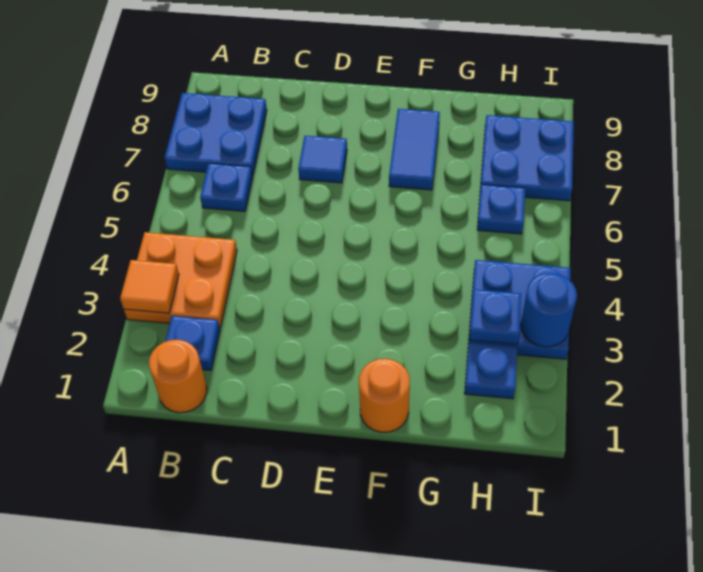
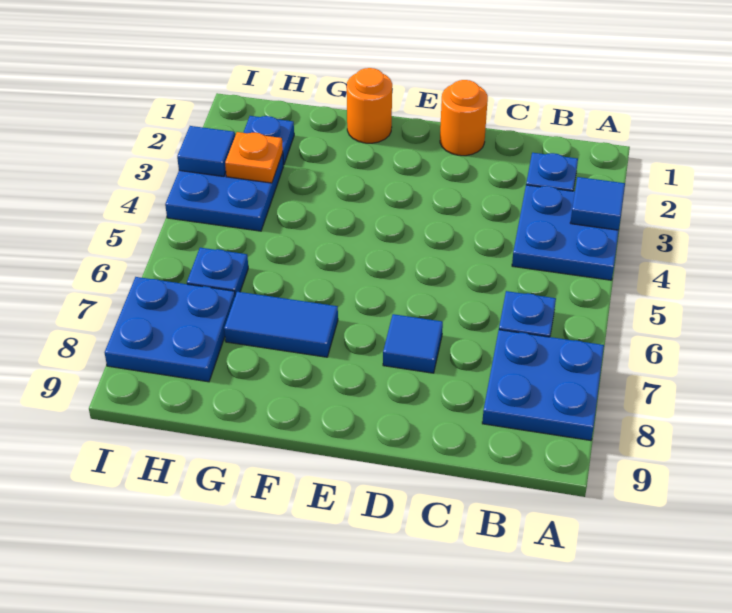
orange 2x2 plate [124,232,237,328] -> blue 2x2 plate [512,185,619,280]
orange 1x1 tile [120,260,179,313] -> blue 1x1 tile [570,177,625,230]
orange 1x1 round brick [149,340,207,413] -> orange 1x1 round brick moved to [440,80,488,156]
blue 1x2 tile [389,109,440,190] -> blue 1x2 tile turned to [224,292,338,357]
blue 1x1 plate [469,289,521,344] -> orange 1x1 plate [225,132,283,183]
blue 1x1 round brick [521,273,577,347] -> blue 1x1 tile [177,126,235,176]

